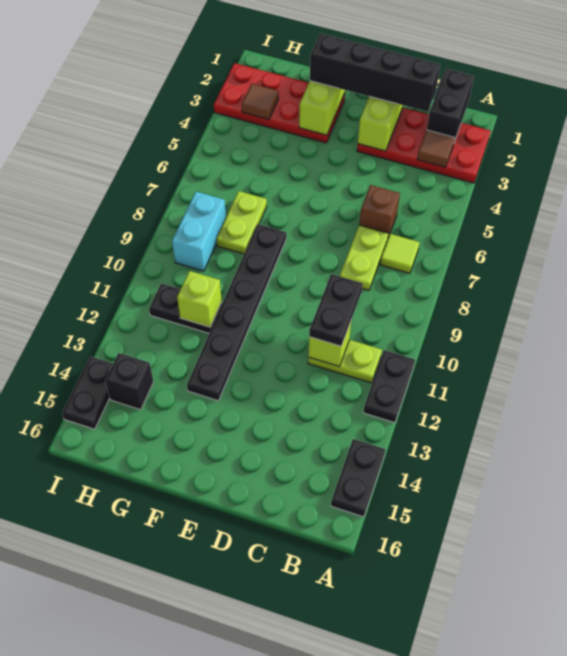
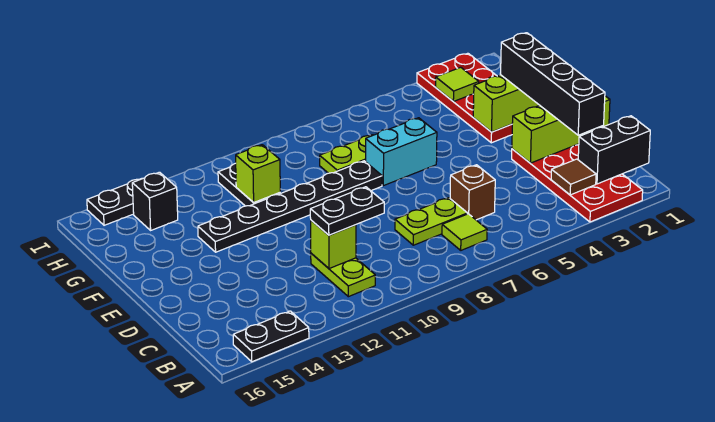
black 1x2 plate [363,350,415,423] -> none
brown 1x1 tile [242,84,279,120] -> lime 1x1 tile [436,67,479,102]
cyan 1x2 brick [172,192,226,271] -> cyan 1x2 brick moved to [366,118,437,186]

